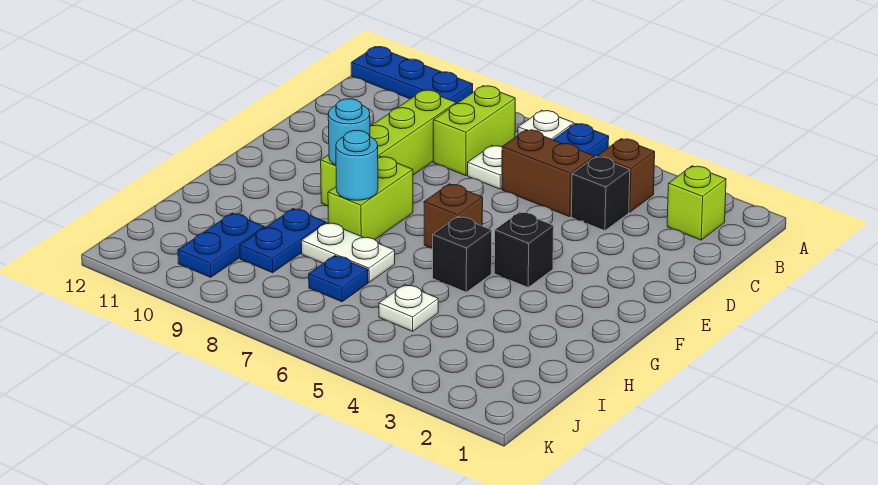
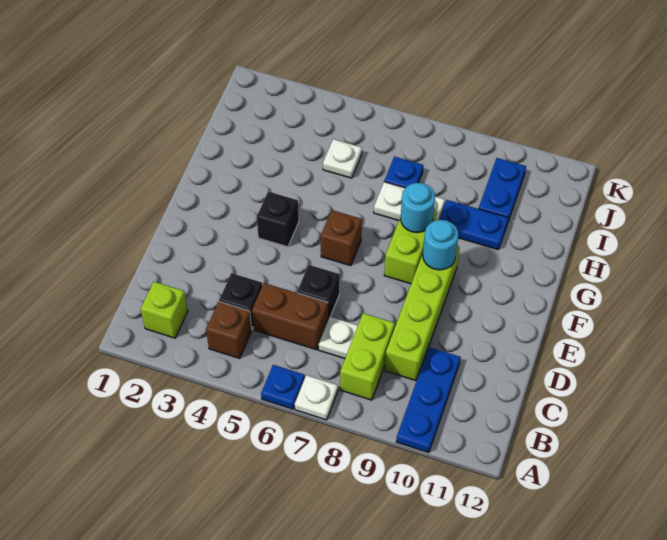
blue 1x3 plate [351,47,473,104] -> blue 1x3 plate turned to [396,347,461,453]
black 1x1 brick [433,217,492,292] -> black 1x1 brick moved to [297,265,340,320]
blue 1x2 plate [240,209,326,273] -> blue 1x2 plate turned to [439,200,508,250]

